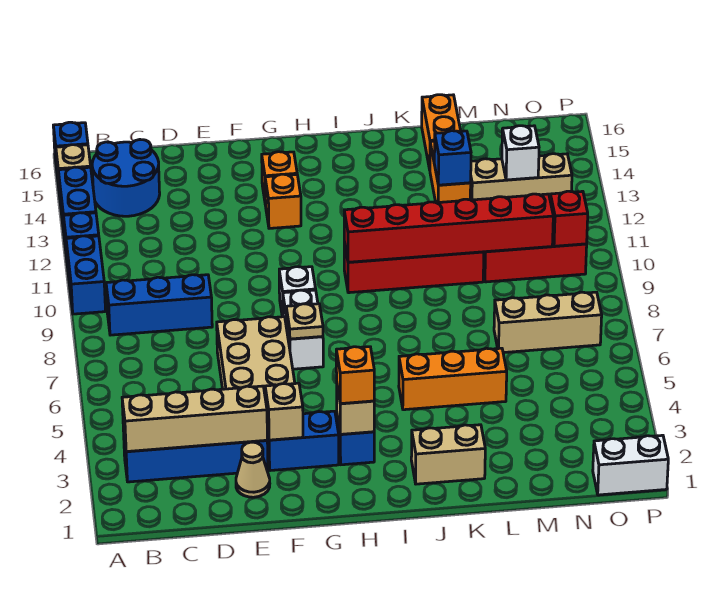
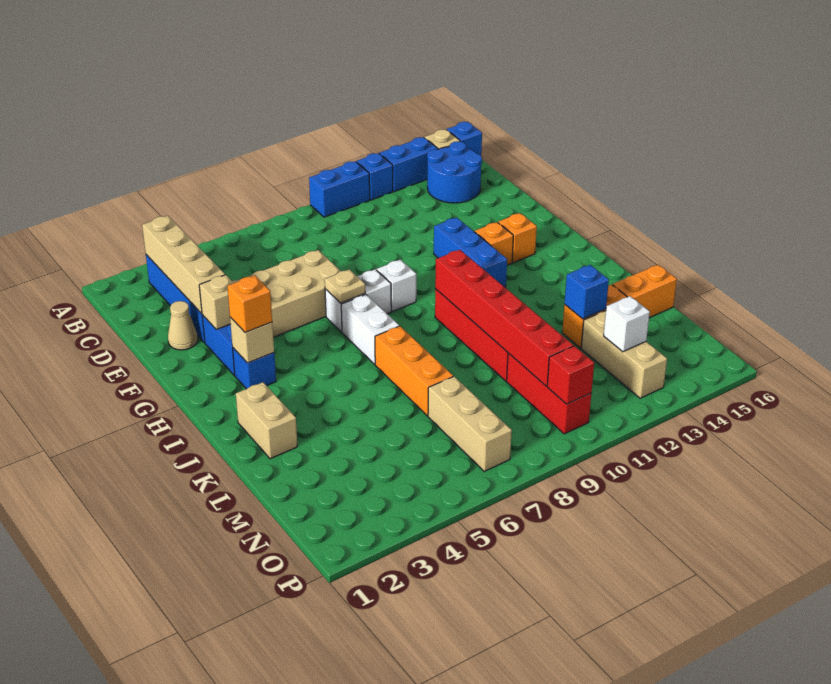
blue 1x3 brick [106,275,212,335] -> blue 1x3 brick moved to [434,218,507,288]
orange 1x3 brick [399,348,507,410] -> orange 1x3 brick moved to [375,326,453,416]
white 1x2 brick [593,435,668,495] -> white 1x2 brick moved to [341,295,399,364]

